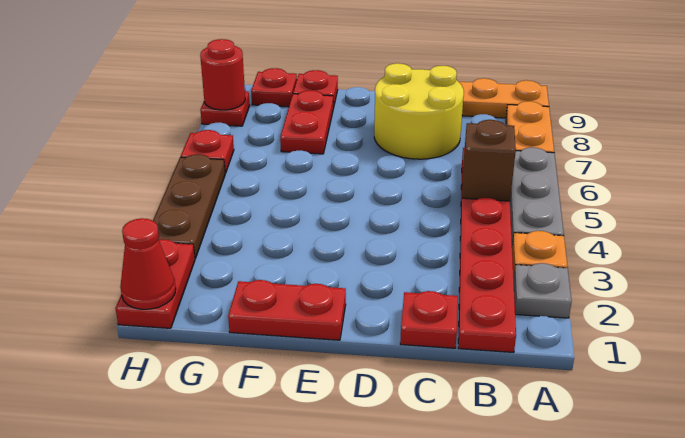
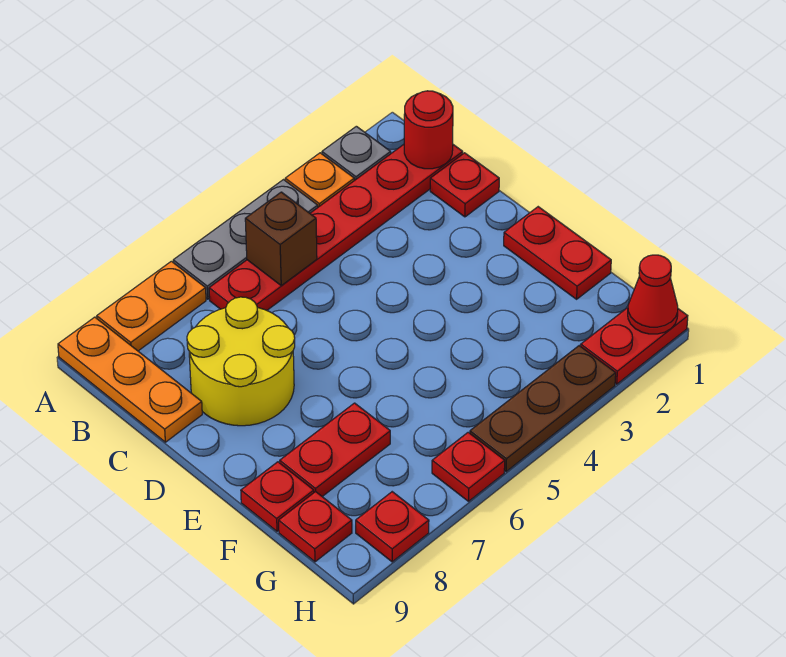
red 1x1 round brick [200,39,245,110] -> red 1x1 round brick moved to [404,91,453,169]

